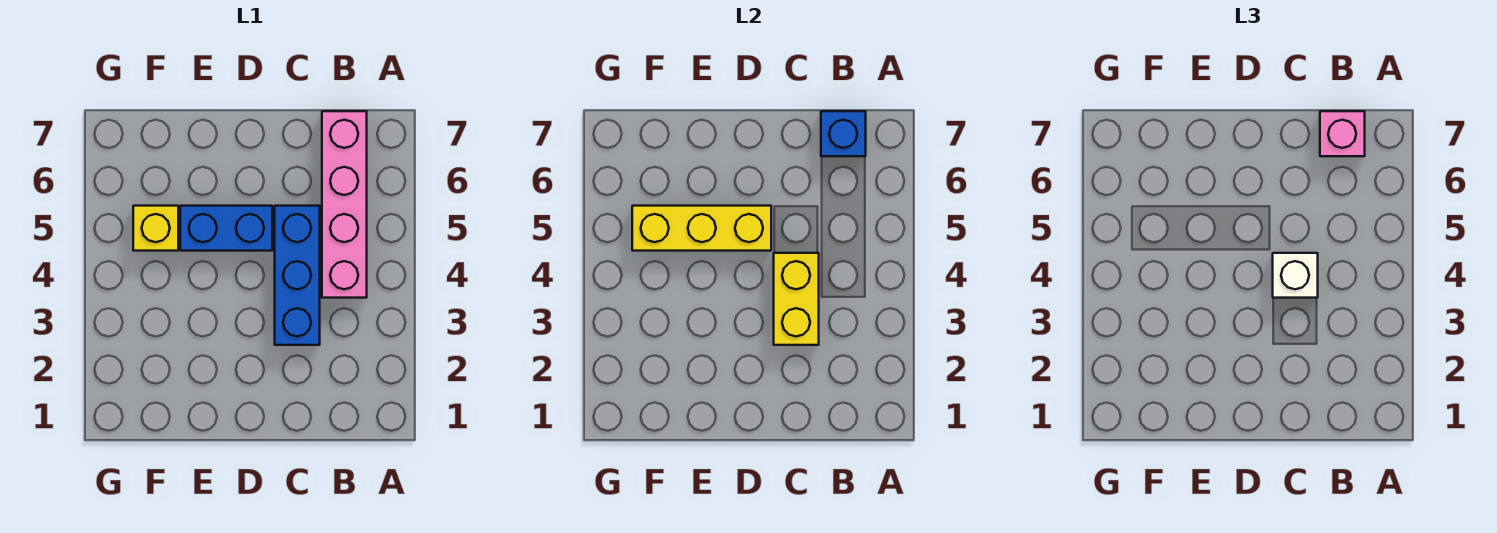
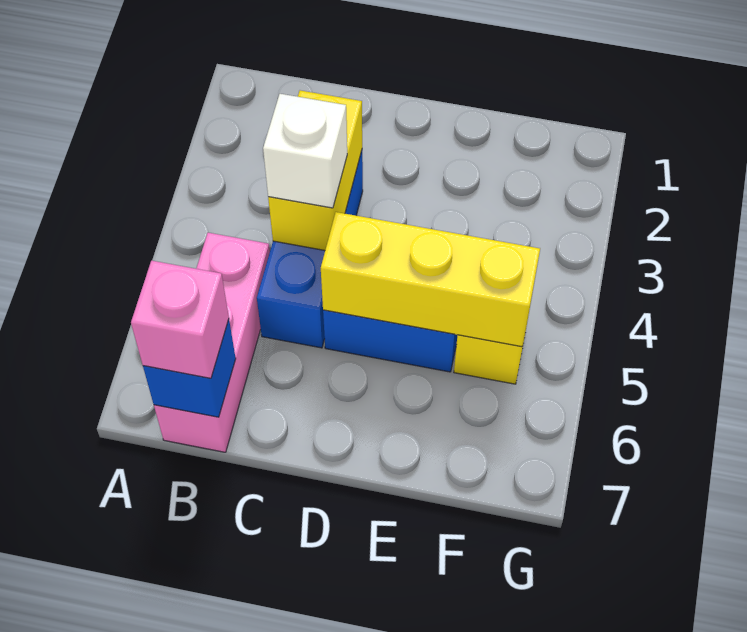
pink 1x4 brick [322,111,367,298] -> pink 1x3 brick [154,233,270,452]

